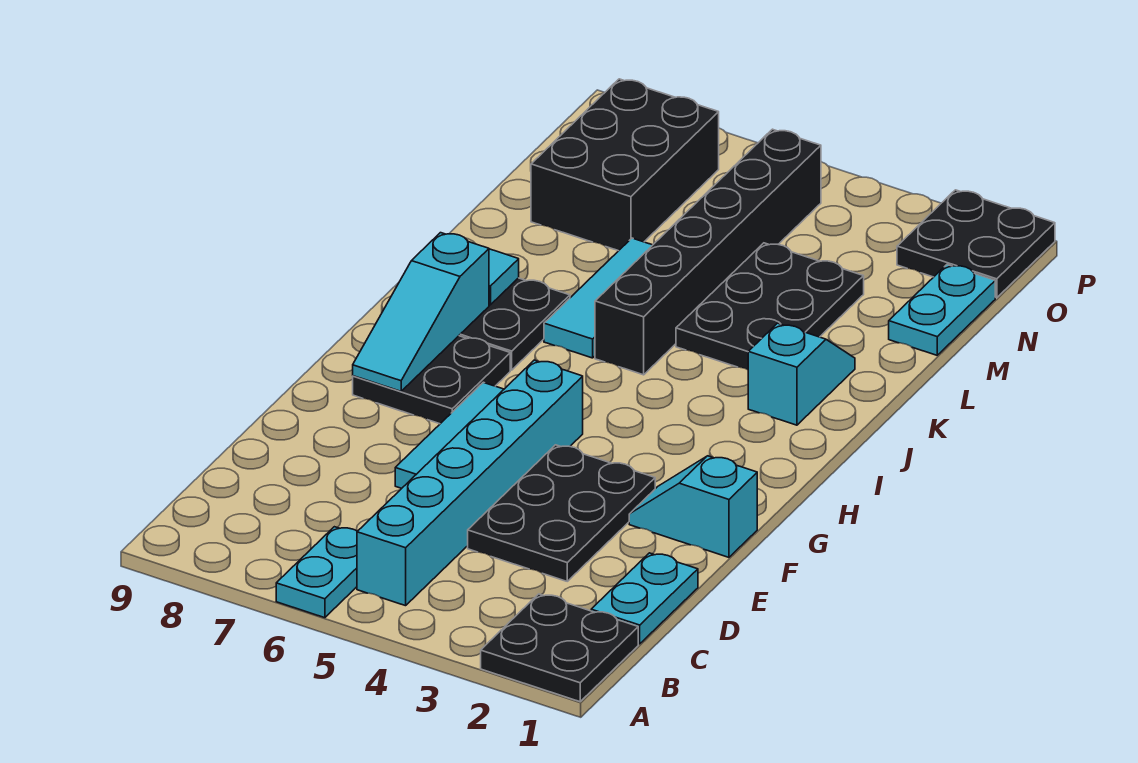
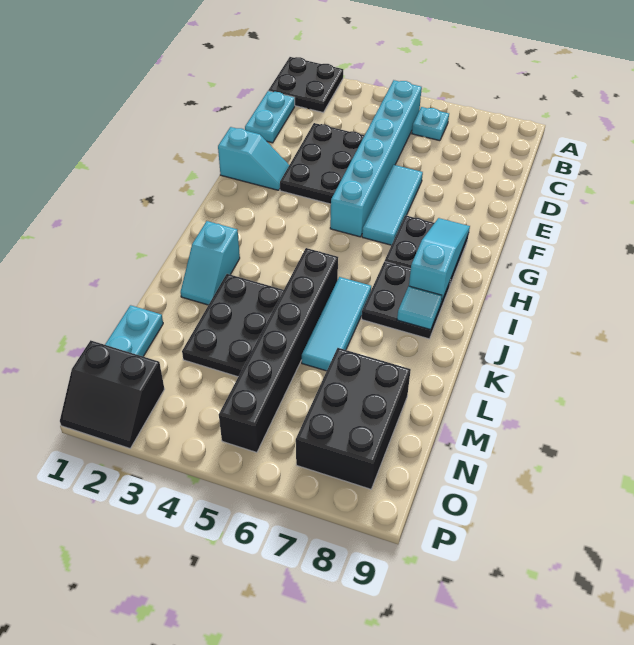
cyan 1x2 plate [276,527,357,618] -> cyan 1x1 plate [412,107,449,141]
black 2x2 plate [897,190,1055,298] -> black 2x2 slope [60,340,164,448]

